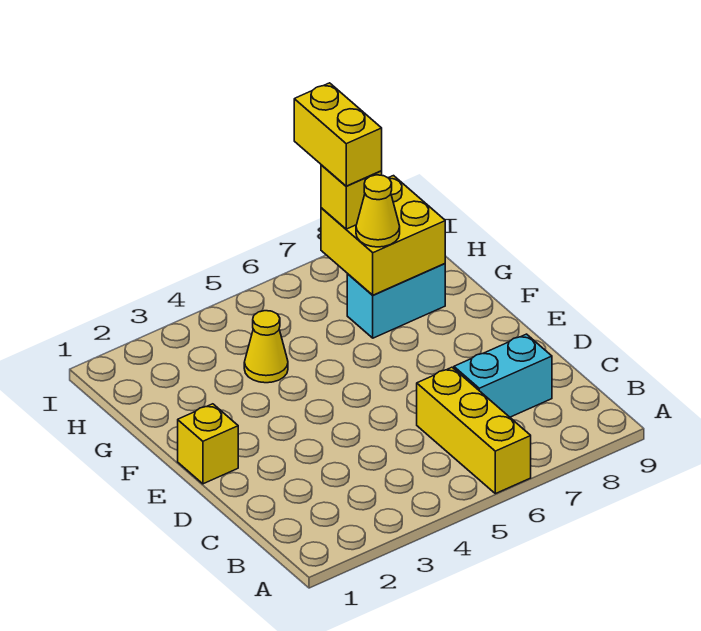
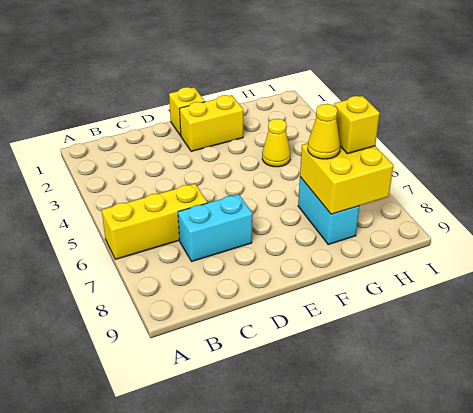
cyan 1x2 brick [454,334,552,417] -> cyan 1x2 brick turned to [178,194,252,262]
yellow 1x2 brick [294,83,382,186] -> yellow 1x2 brick moved to [179,95,243,151]

